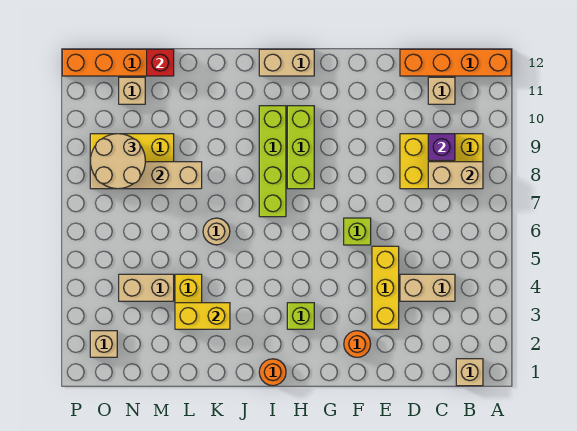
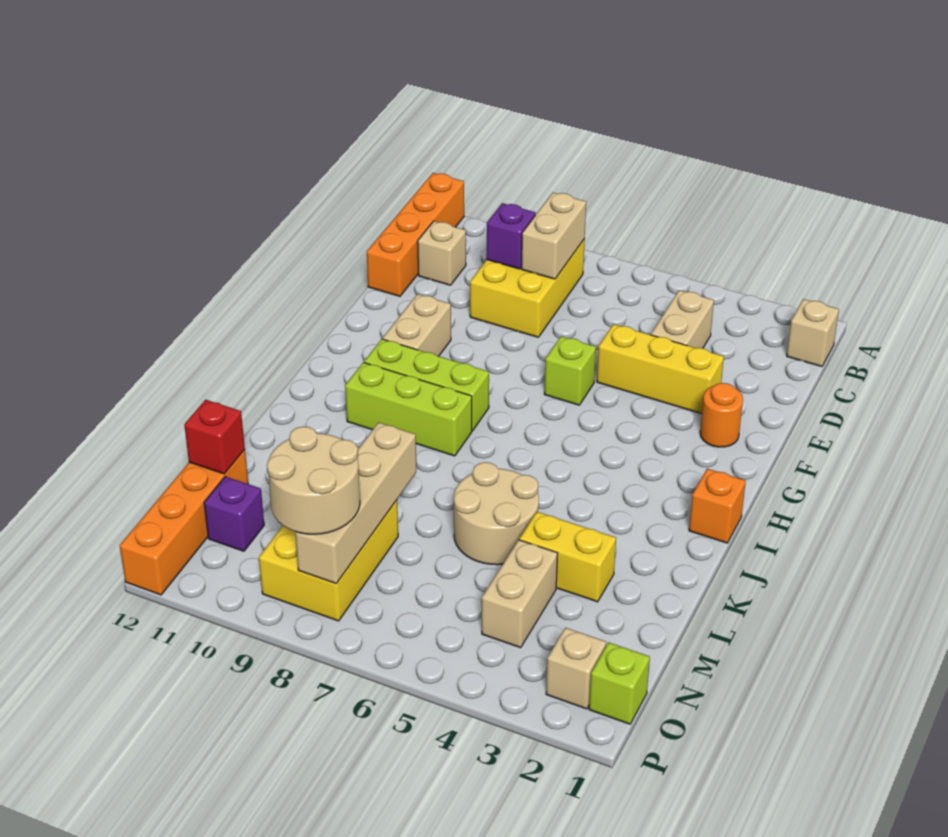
lime 1x1 brick [287,303,314,329] -> lime 1x1 brick moved to [589,642,650,724]
tan 1x2 brick [259,49,314,76] -> tan 1x2 brick moved to [383,294,451,356]
orange 1x1 round brick [259,359,286,386] -> orange 1x1 brick [689,469,746,543]
lime 1x4 brick [259,106,286,217] -> lime 1x3 brick [345,362,472,456]
yellow 1x2 brick [175,303,230,329] -> none
tan 1x1 round brick [203,218,230,245] -> tan 2x2 round brick [454,462,539,565]
tan 1x1 brick [119,77,145,104] -> purple 1x1 brick [204,476,264,551]

